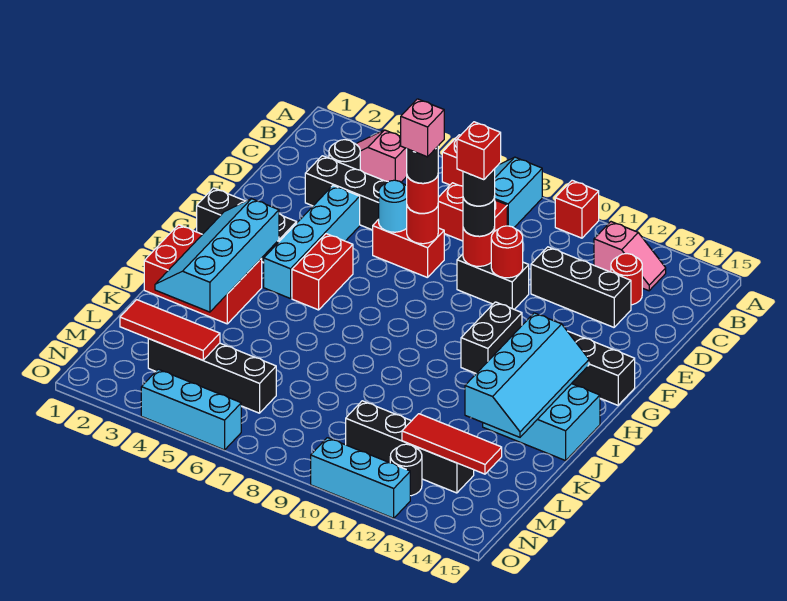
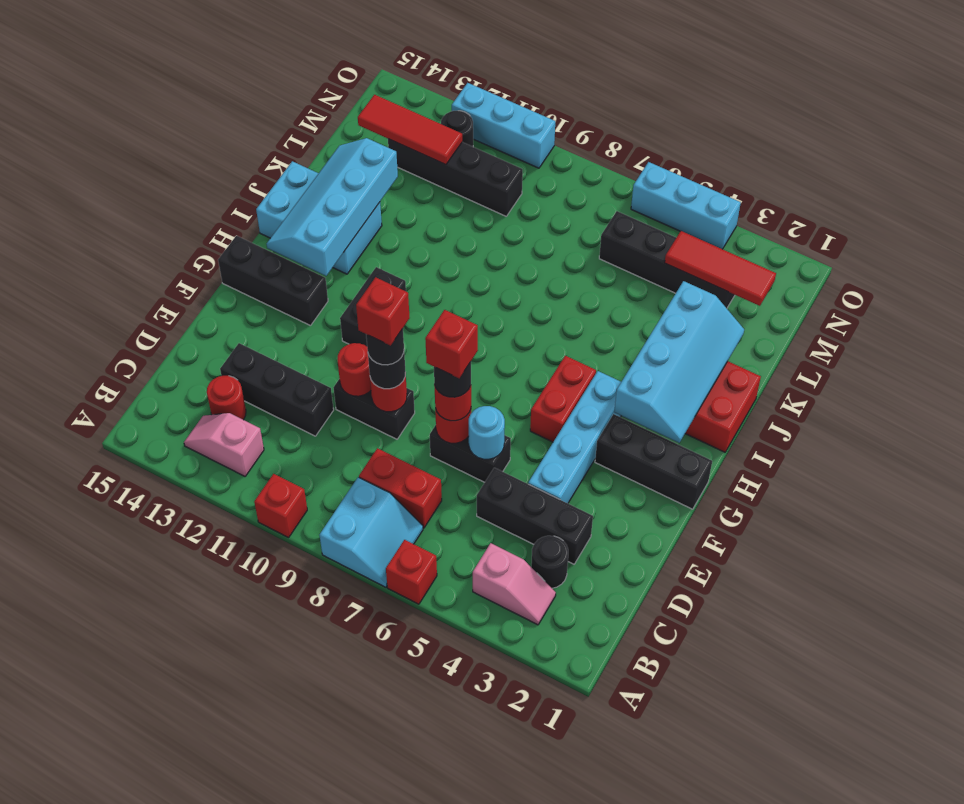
red 1x2 brick [373,219,444,278] -> black 1x2 brick [430,425,511,482]
pink 1x1 brick [401,99,444,157] -> red 1x1 brick [425,310,478,378]

